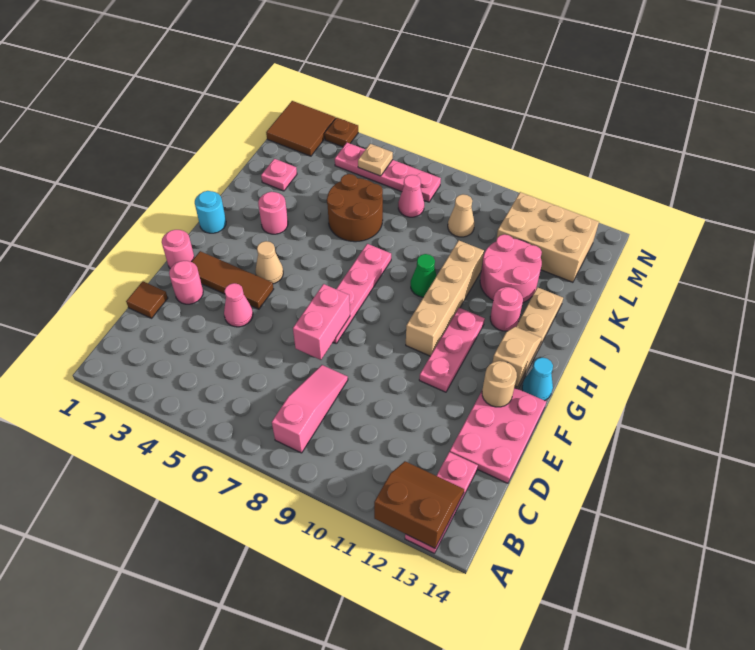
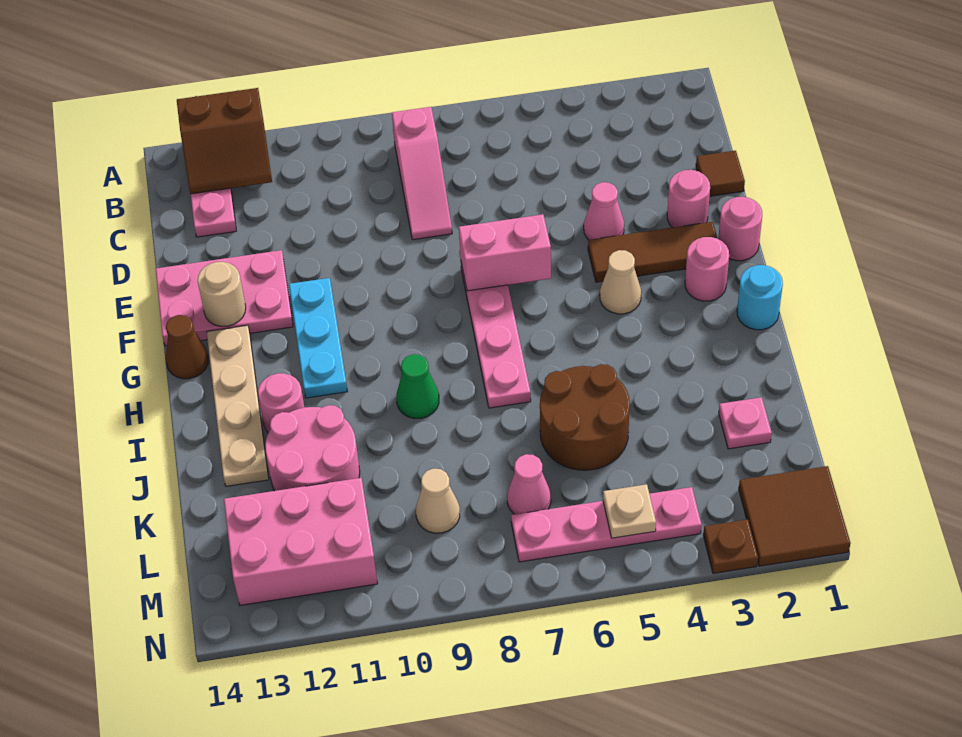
pink 2x3 plate [450,388,546,483] -> pink 2x3 plate turned to [156,250,293,346]
pink 1x2 brick [293,284,350,360] -> pink 1x2 brick turned to [459,214,551,291]
pink 1x3 plate [419,308,485,392] -> cyan 1x3 plate [289,278,348,398]
tan 1x4 brick [406,241,484,356] -> none
tan 1x2 slope [492,327,542,387] -> none
cyan 1x1 cone [522,358,553,401] -> brown 1x1 cone [166,315,208,379]
pink 1x1 round brick [258,192,288,234] -> pink 1x1 round brick moved to [685,237,729,301]
tan 2x3 brick [496,192,599,282] -> pink 2x3 brick [224,478,378,605]

